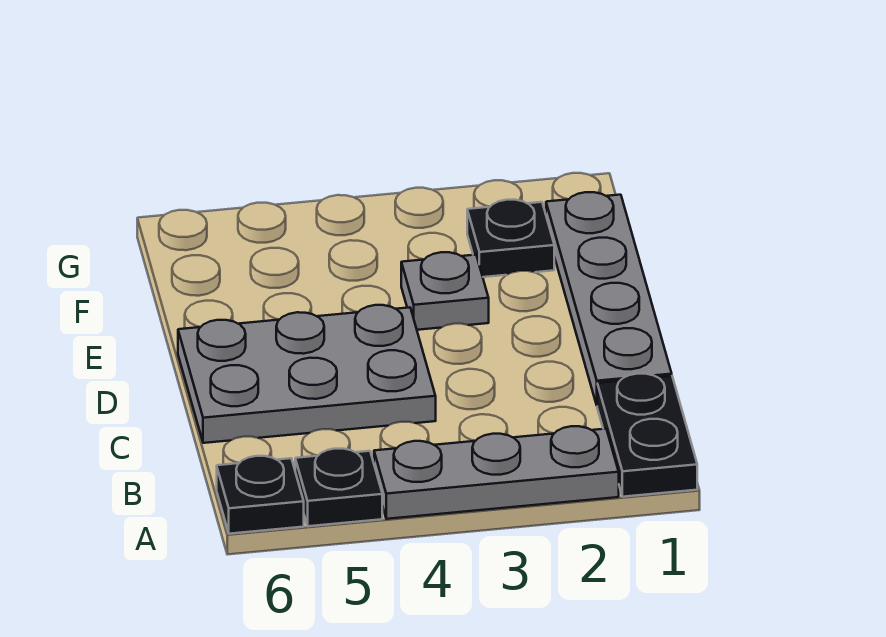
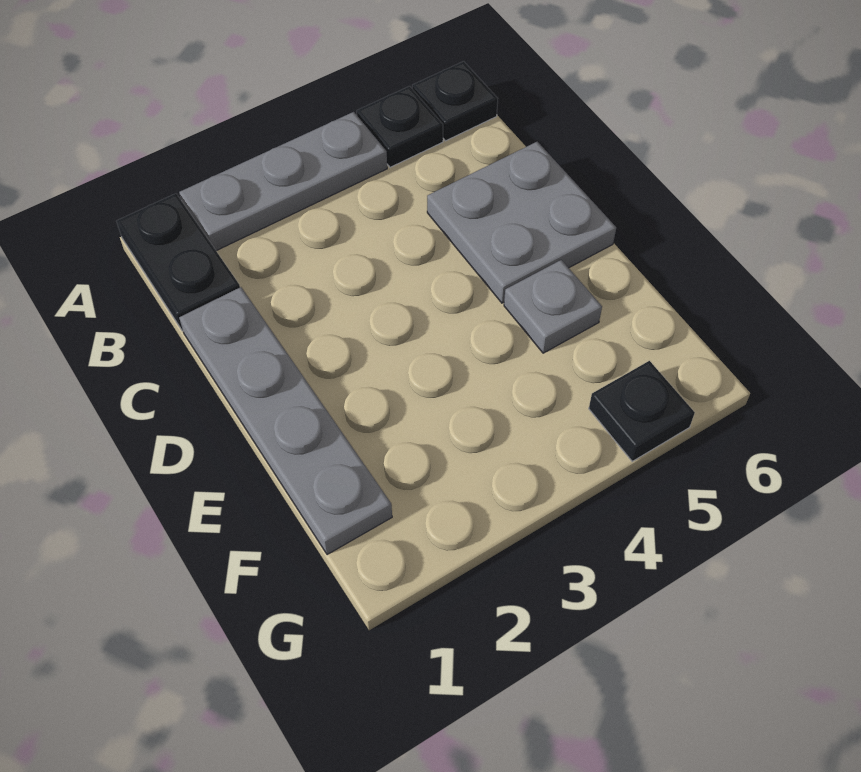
grey 2x3 plate [178,305,436,443] -> grey 2x2 plate [427,142,616,303]
grey 1x1 plate [401,252,489,330] -> grey 1x1 plate moved to [504,260,602,353]
black 1x1 plate [467,200,554,277] -> black 1x1 plate moved to [589,361,695,461]

